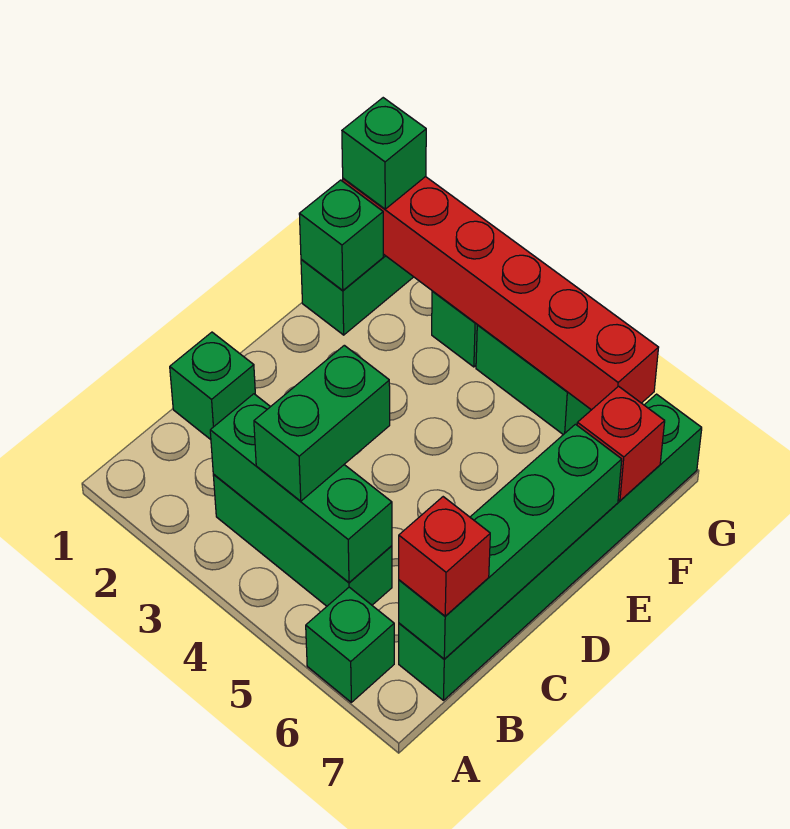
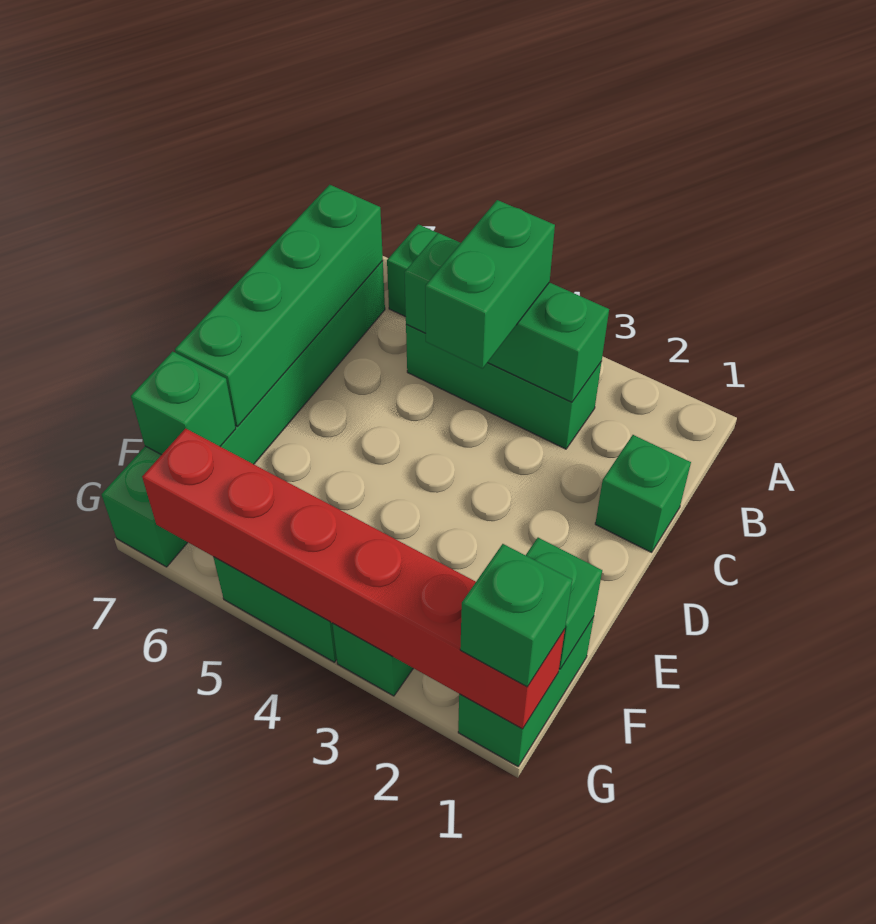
red 1x1 brick [399,497,490,616] -> none
red 1x1 brick [577,386,665,501] -> green 1x1 brick [131,351,236,455]

